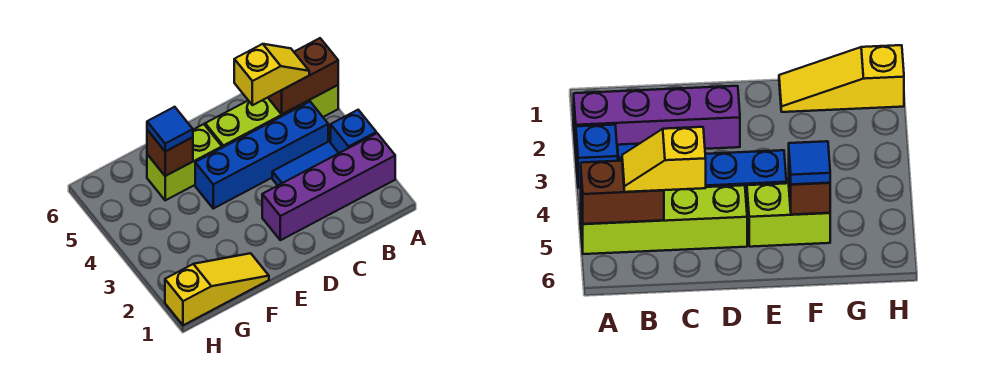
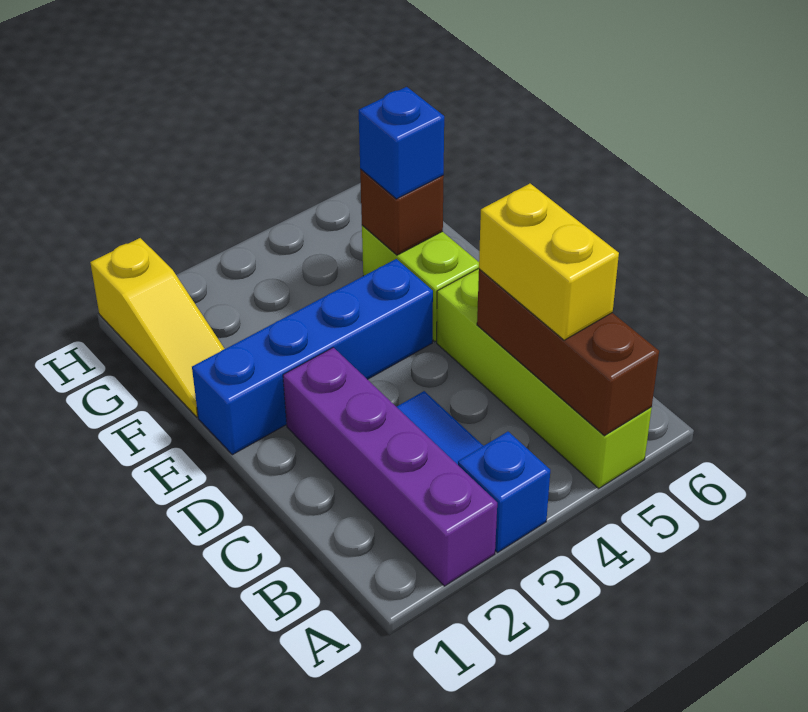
brown 1x2 brick [268,38,338,114] -> brown 1x3 brick [477,269,659,436]
blue 1x4 brick [195,102,328,209] -> blue 1x4 brick turned to [192,259,433,455]
yellow 1x2 slope [234,44,309,105] -> yellow 1x2 brick [479,184,619,340]
blue 1x1 tile [147,107,193,151] -> blue 1x1 brick [359,87,444,199]

